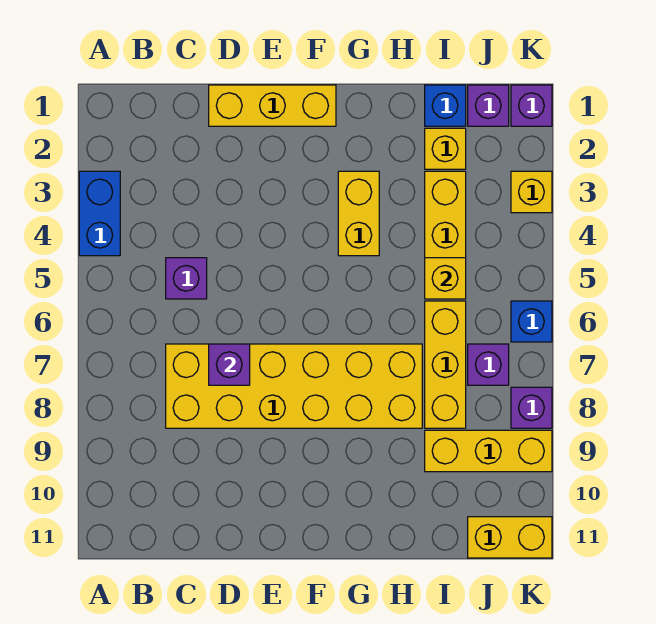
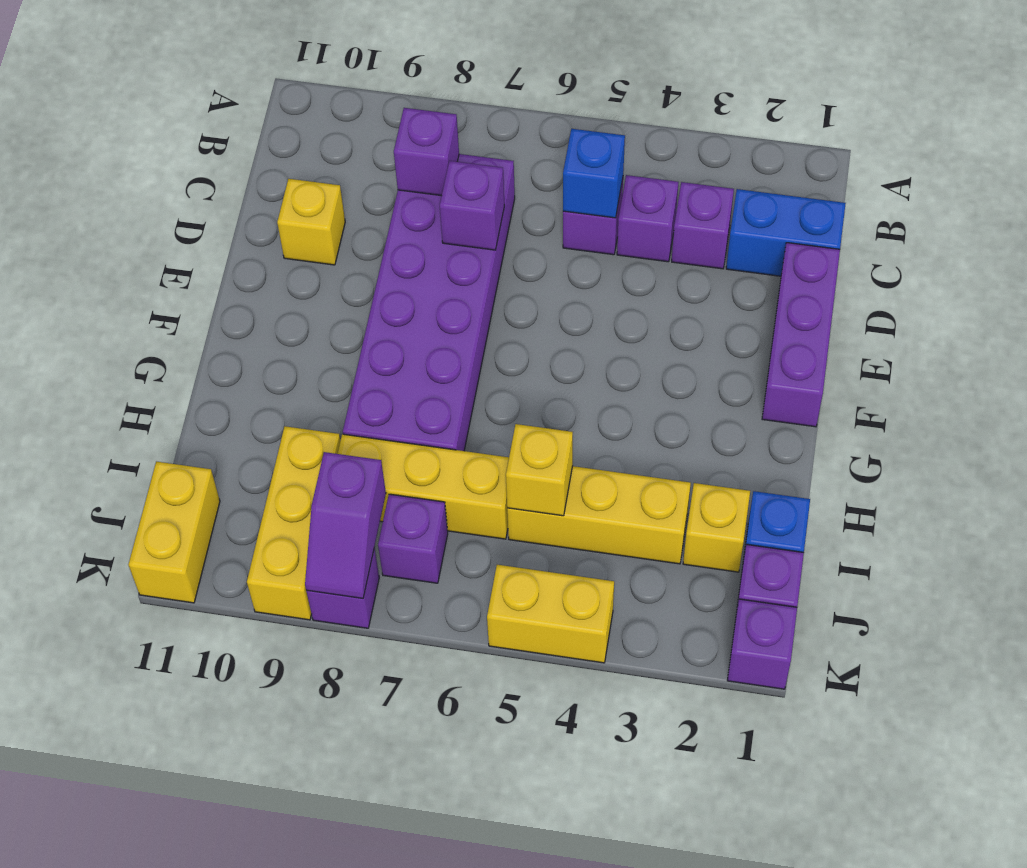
blue 1x2 brick [79,171,120,256] -> blue 1x2 brick moved to [726,189,846,276]
none -> purple 1x1 brick [672,182,734,269]
none -> purple 1x1 brick [617,175,678,262]
yellow 2x6 brick [166,344,422,428] -> purple 2x6 brick [343,154,515,451]
none -> purple 1x1 brick [394,108,459,196]
yellow 1x3 brick [209,85,336,126] -> purple 1x3 brick [762,243,840,427]
yellow 1x2 brick [338,171,379,256] -> yellow 1x2 brick moved to [487,565,614,663]
none -> purple 1x2 slope [305,452,386,598]
yellow 1x1 brick [511,171,552,213] -> yellow 1x1 brick moved to [277,179,345,265]
blue 1x1 brick [511,301,552,342] -> blue 1x1 brick moved to [563,129,625,218]

